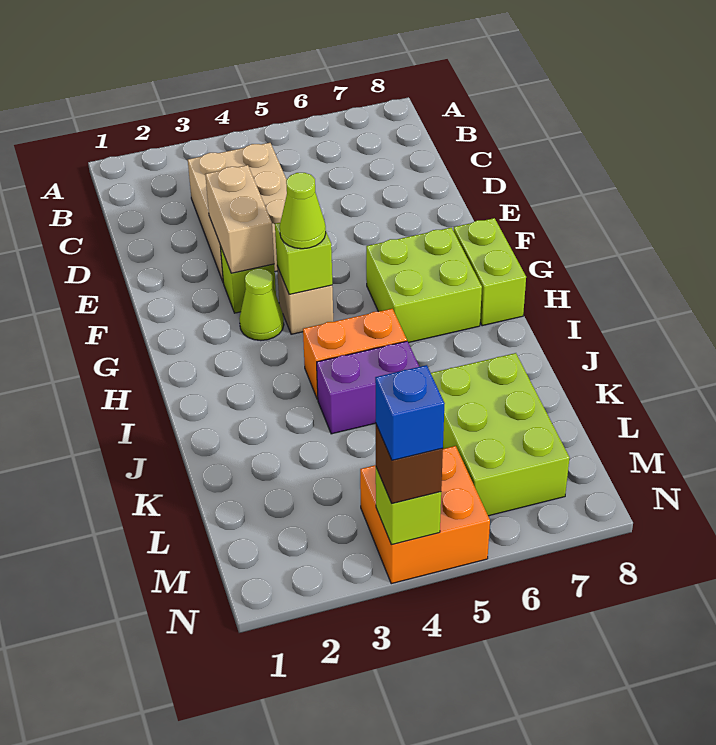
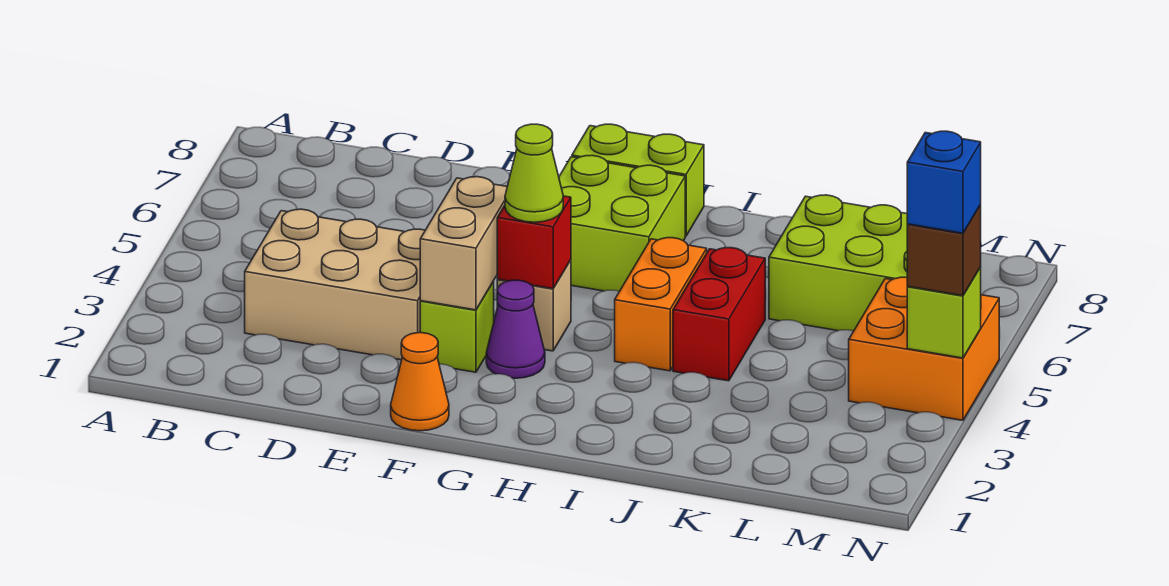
tan 1x2 brick [205,165,274,273] -> tan 1x2 brick turned to [420,177,507,310]
none -> orange 1x1 cone [391,333,449,431]
lime 1x1 cone [239,269,284,341] -> purple 1x1 cone [486,280,545,378]
lime 1x1 brick [275,223,332,294] -> red 1x1 brick [497,196,571,289]
purple 1x2 brick [317,341,419,434] -> red 1x2 brick [673,247,765,381]

